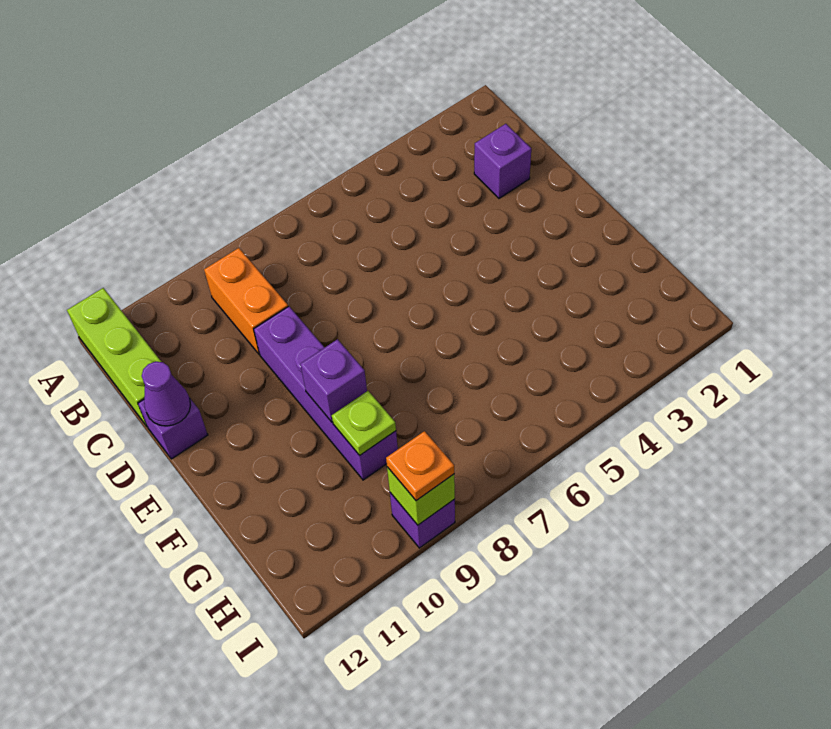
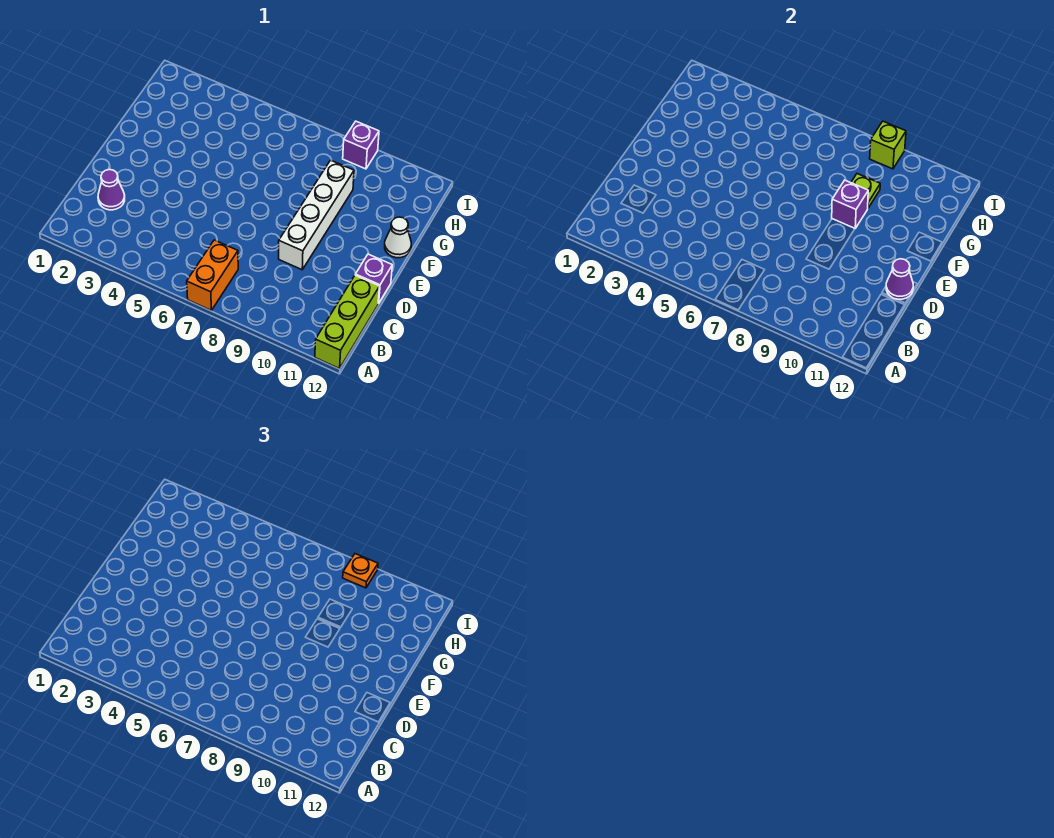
orange 1x2 brick [204,248,288,354] -> orange 1x2 brick moved to [187,240,238,311]
purple 1x1 brick [474,124,531,198] -> purple 1x1 cone [98,169,125,210]
purple 1x4 brick [254,306,398,480] -> white 1x4 brick [279,160,354,270]
none -> white 1x1 cone [385,217,411,258]

